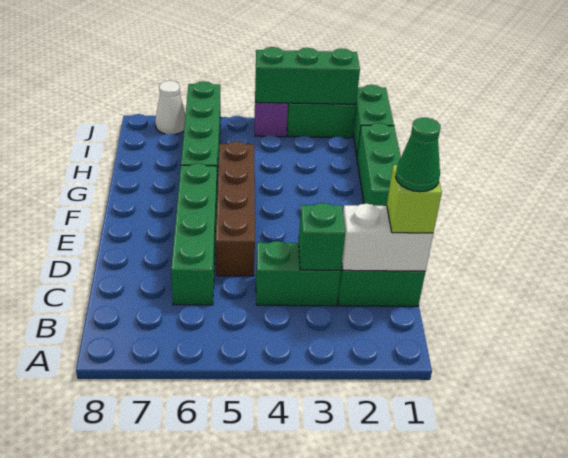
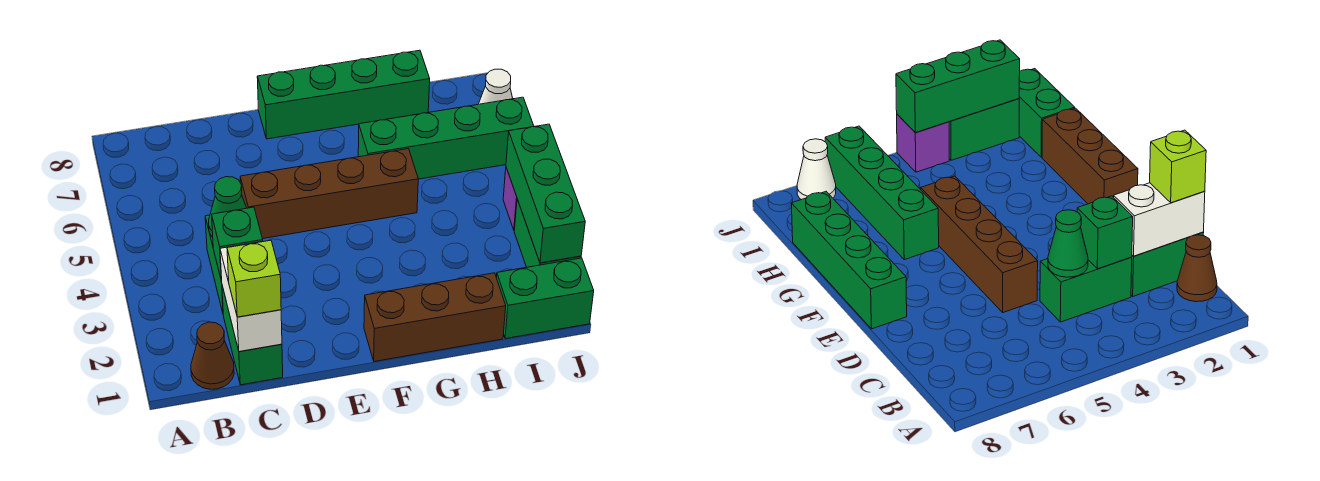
none -> brown 1x1 cone [191,322,234,389]
green 1x1 cone [396,118,441,192] -> green 1x1 cone moved to [209,177,246,237]
green 1x4 brick [171,163,217,305] -> green 1x4 brick moved to [257,50,430,139]
green 1x3 brick [357,123,401,206] -> brown 1x3 brick [364,273,506,362]

